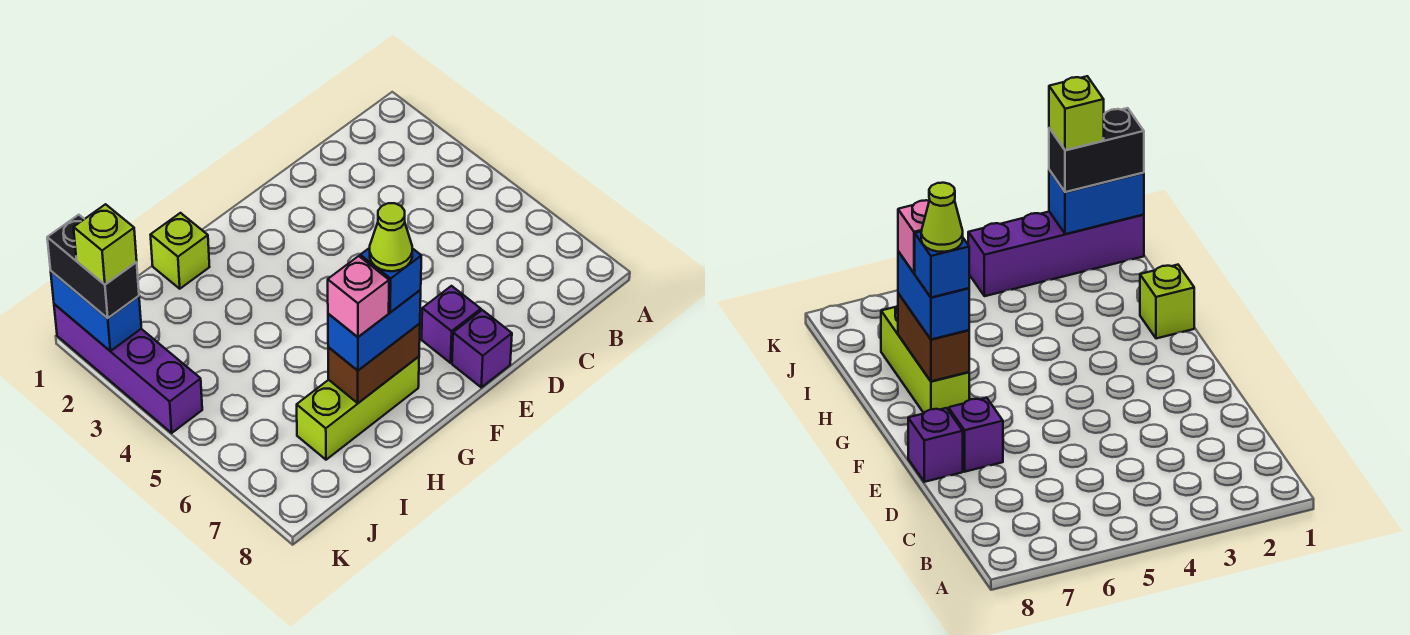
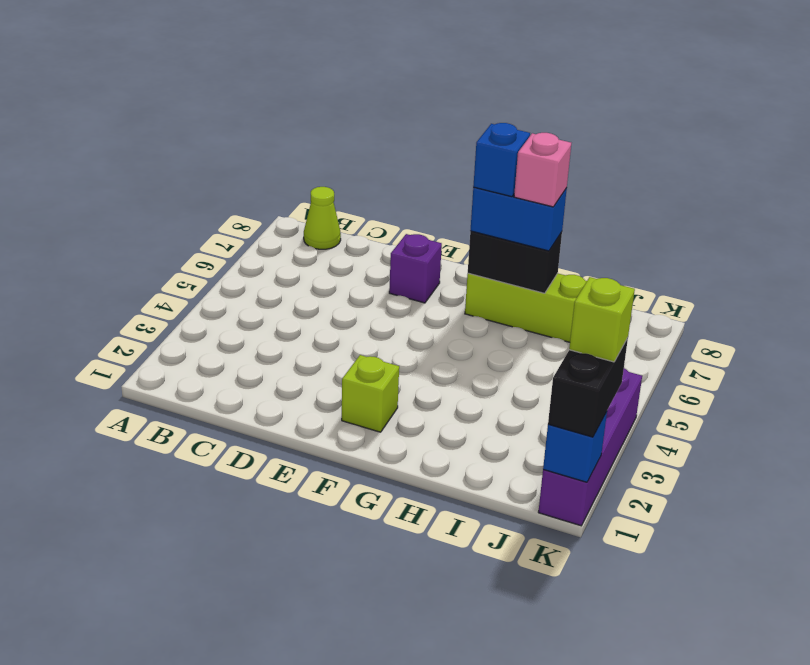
purple 1x1 brick [452,310,512,387] -> none
brown 1x2 brick [328,324,420,403] -> black 1x2 brick [468,231,562,293]
lime 1x1 cone [370,203,412,271] -> lime 1x1 cone moved to [304,187,341,249]
lime 1x1 brick [151,213,209,289] -> lime 1x1 brick moved to [342,355,399,432]
blue 1x2 brick [51,271,141,351] -> blue 1x1 brick [543,412,607,482]

